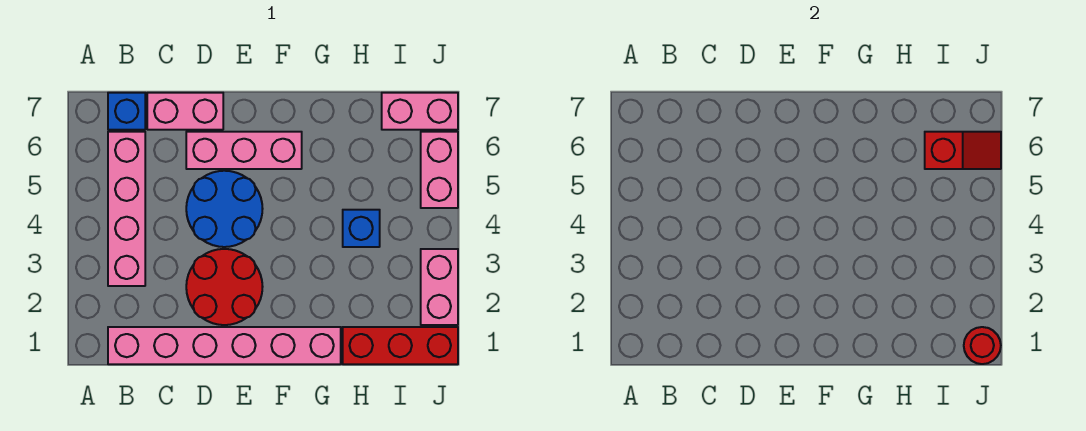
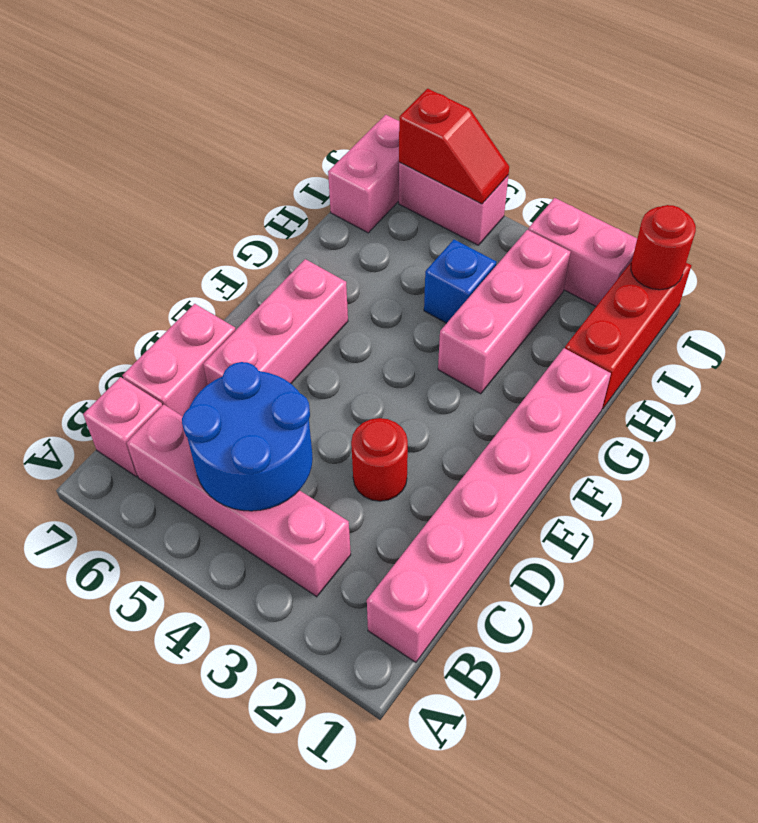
blue 1x1 brick [108,93,145,130] -> pink 1x1 brick [83,377,162,477]
red 2x2 round brick [186,249,263,325] -> red 1x1 round brick [351,418,408,501]
blue 2x2 round brick [186,171,263,247] -> blue 2x2 round brick moved to [182,362,313,511]
none -> pink 1x3 brick [438,230,570,394]
red 1x2 slope [925,132,1001,169] -> red 1x2 slope turned to [399,89,509,204]

